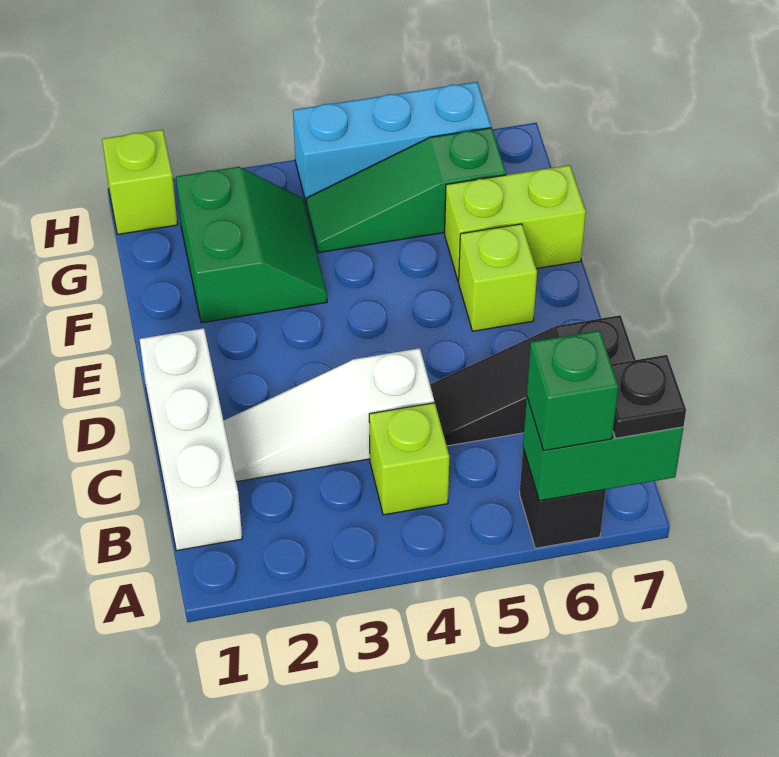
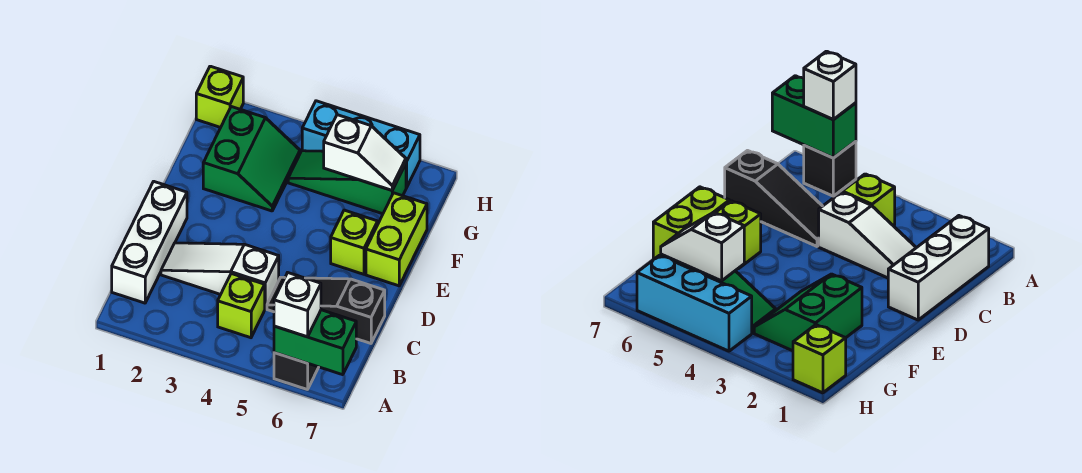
green 1x1 brick [527,330,618,451] -> white 1x1 brick [274,273,321,337]
black 1x1 plate [611,355,686,438] -> none
lime 1x2 brick [445,165,586,281] -> lime 1x2 brick turned to [366,193,427,286]
none -> white 1x2 slope [324,115,406,190]

